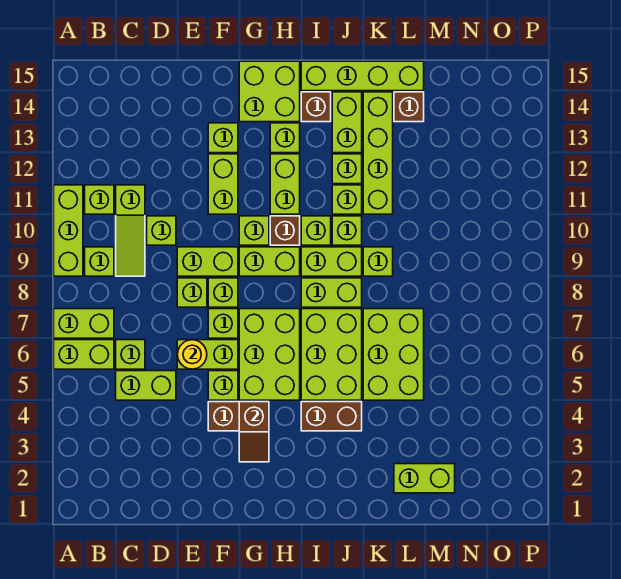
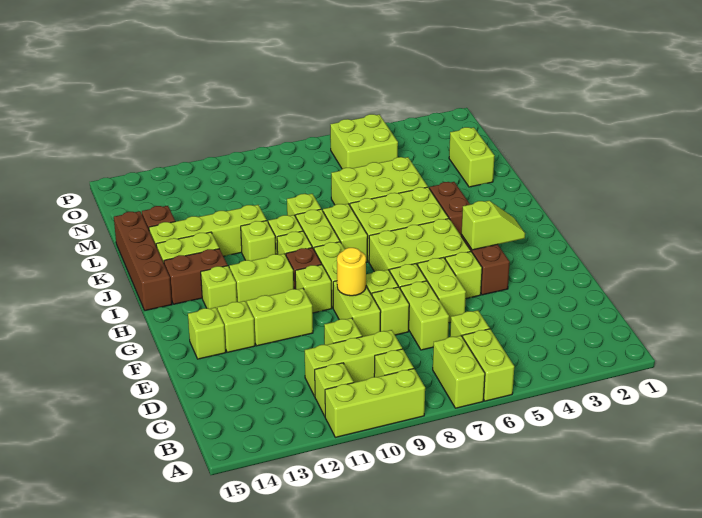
lime 1x2 brick [116,371,176,400] -> lime 1x2 brick moved to [400,281,449,350]
lime 1x3 slope [116,185,145,276] -> lime 1x3 brick [305,330,402,396]
yellow 1x1 round brick [177,340,207,369] -> yellow 1x1 round brick moved to [337,248,366,296]
brown 1x2 slope [239,402,269,462] -> lime 1x2 slope [461,201,525,250]
lime 2x2 brick [239,61,300,122] -> lime 2x2 brick moved to [330,114,398,169]
brown 1x1 brick [301,92,331,122] -> brown 1x2 brick [164,249,228,304]
lime 1x4 brick [301,61,424,91] -> brown 1x4 brick [114,211,172,311]
lime 1x1 brick [332,154,362,184] -> lime 1x1 brick moved to [188,307,226,359]

